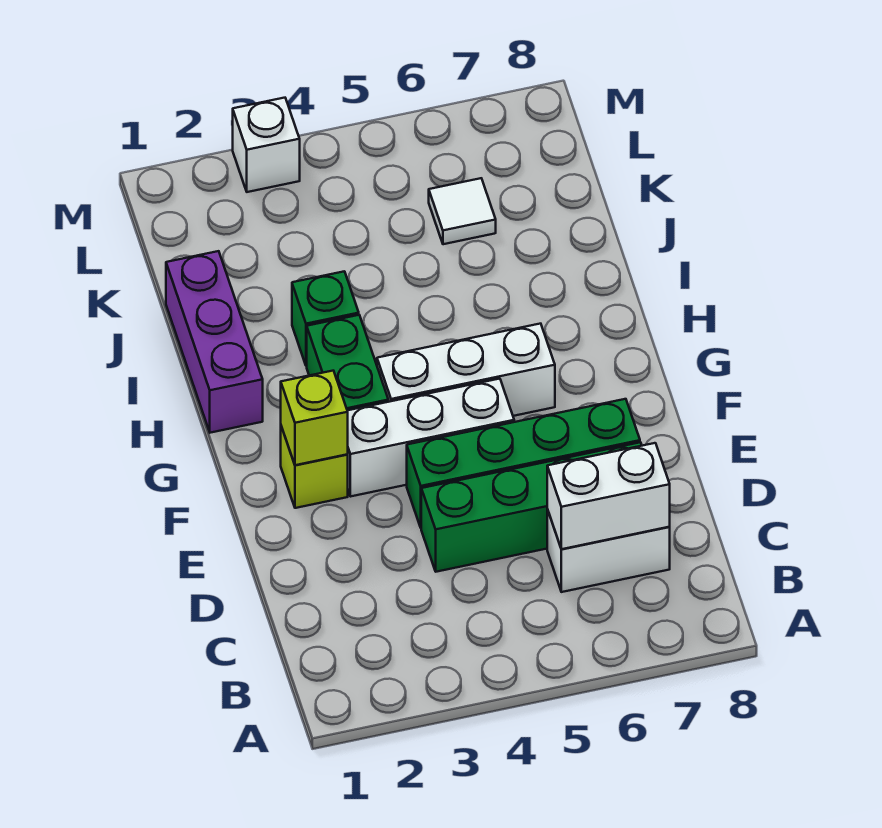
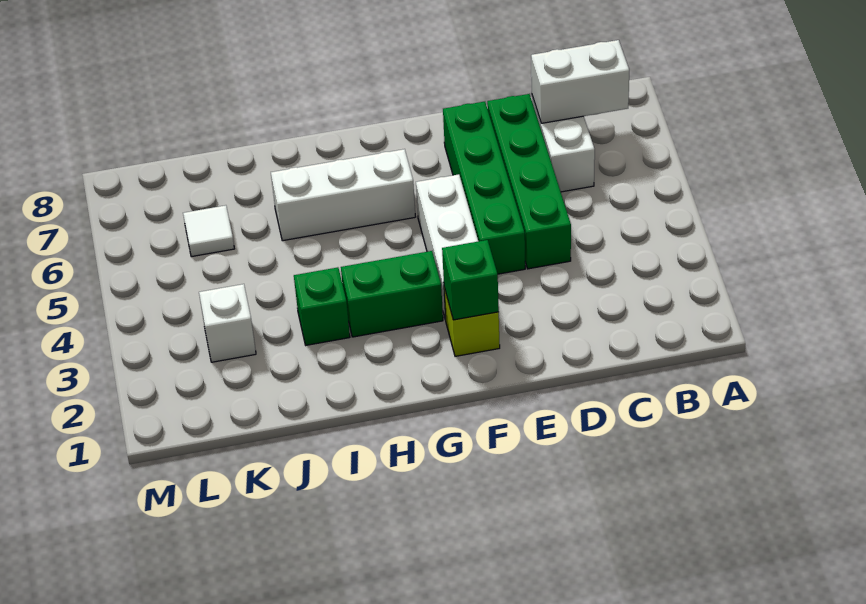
white 1x2 brick [547,443,670,549] -> white 1x2 brick turned to [531,40,629,123]
lime 1x1 brick [281,371,348,465] -> green 1x1 brick [442,240,499,320]
white 1x3 brick [377,324,555,416] -> white 1x3 brick turned to [271,149,415,241]
purple 1x3 brick [166,251,263,433] -> none
white 1x1 brick [233,98,300,192] -> white 1x1 brick moved to [199,284,256,362]

